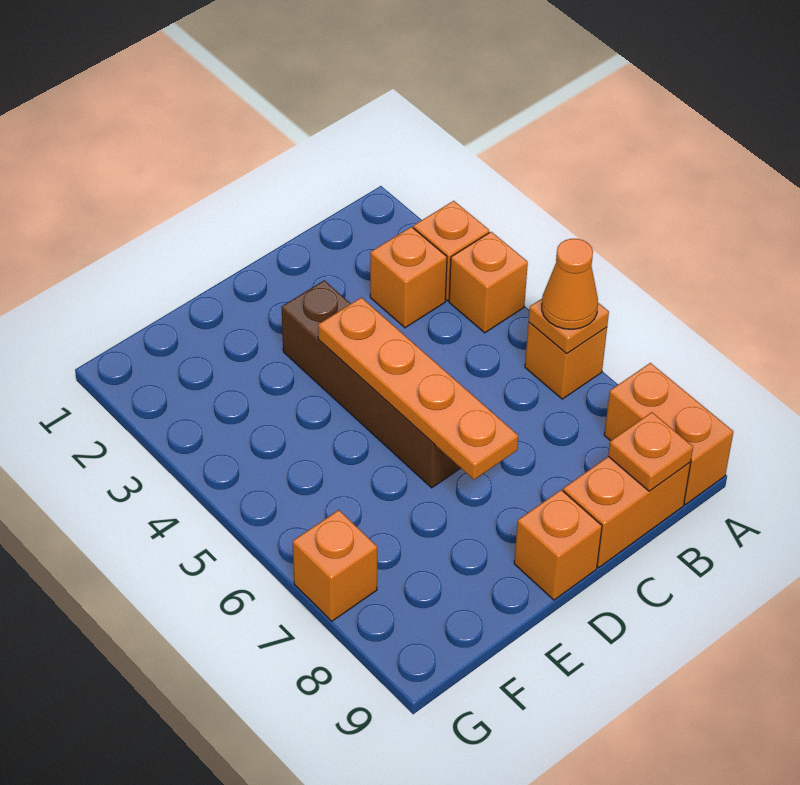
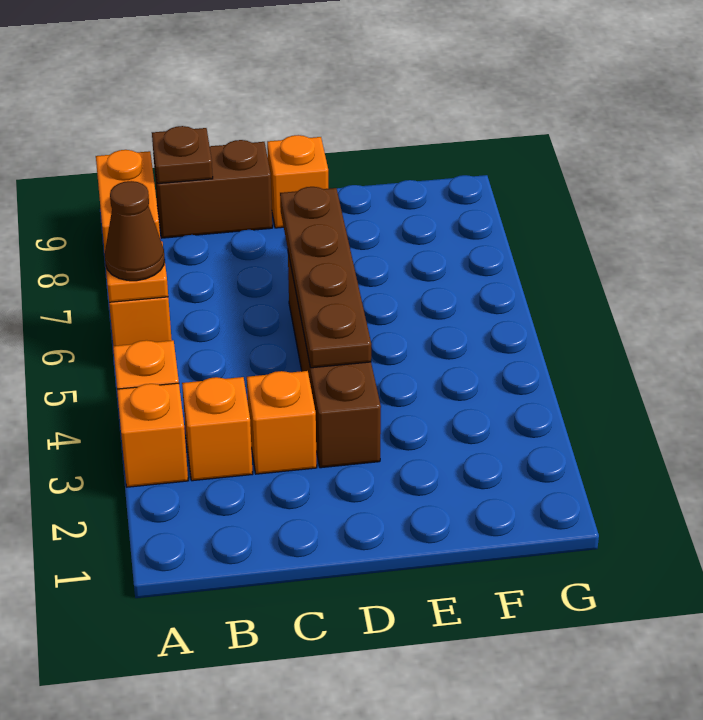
orange 1x1 cone [542,239,598,329] -> brown 1x1 cone [105,181,165,281]
orange 1x2 brick [563,457,691,567] -> brown 1x2 brick [153,140,272,238]
orange 1x1 plate [608,412,693,491] -> brown 1x1 plate [152,126,213,184]
orange 1x4 plate [318,297,518,480] -> brown 1x4 plate [280,187,371,368]
orange 1x1 brick [293,510,377,621] -> orange 1x1 brick moved to [247,371,317,474]

